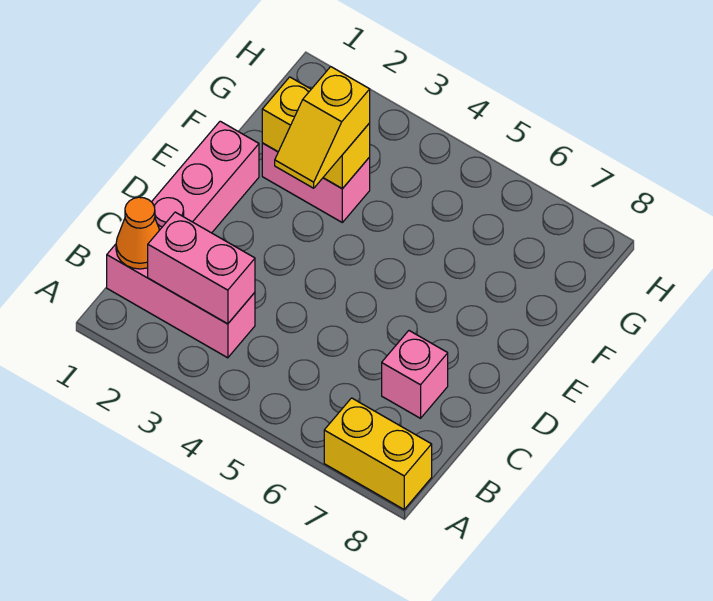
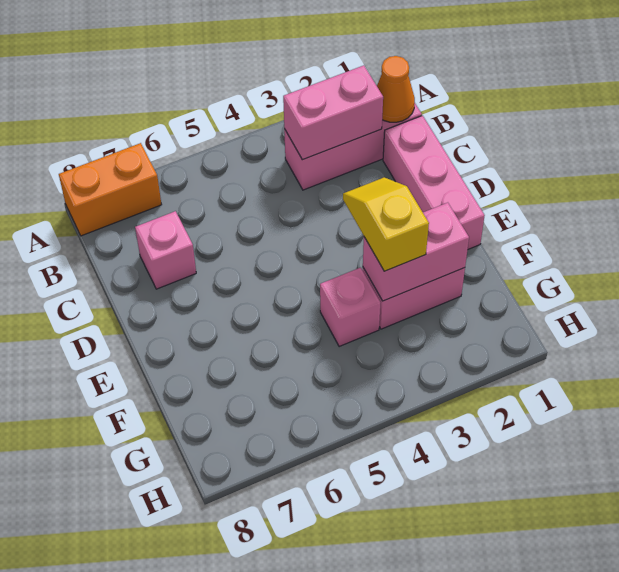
yellow 1x2 brick [324,398,432,509] -> orange 1x2 brick [59,143,162,236]
yellow 1x2 brick [262,77,370,189] -> pink 1x2 brick [363,203,469,301]
none -> pink 1x1 brick [320,268,380,347]

